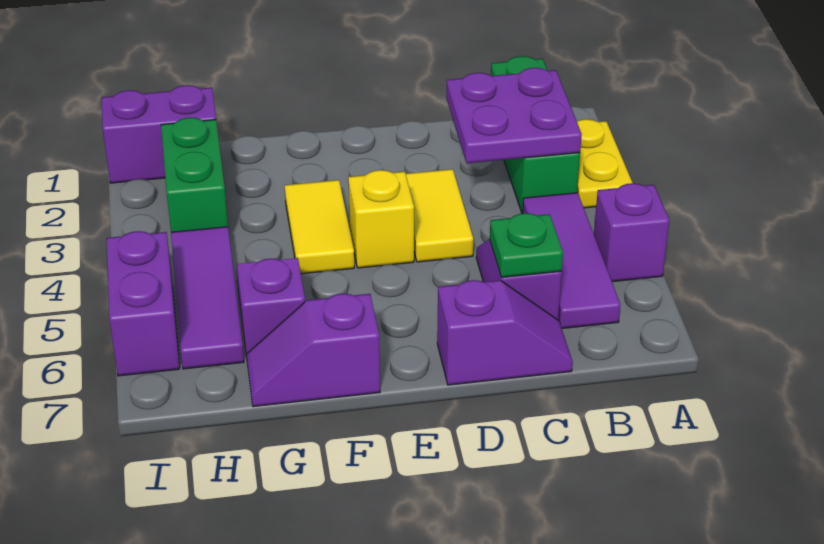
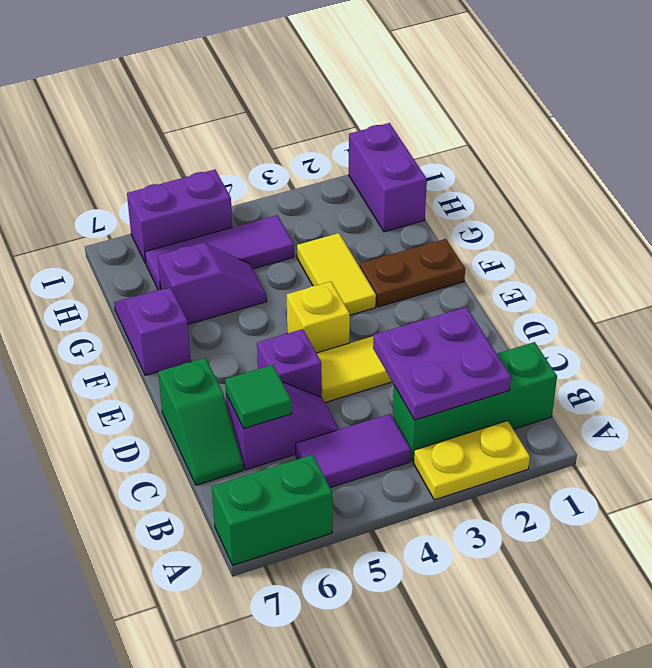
purple 1x1 brick [594,183,669,282] -> purple 1x1 brick moved to [257,329,322,397]
purple 1x3 tile [523,193,620,328] -> purple 1x2 tile [296,414,411,488]
green 1x1 plate [490,213,563,277] -> green 1x1 tile [225,365,292,428]
purple 1x2 slope [437,280,573,385] -> green 1x2 slope [158,358,243,485]
none -> brown 1x2 plate [360,239,465,307]
yellow 1x2 tile [285,180,354,274] -> yellow 1x2 tile turned to [297,233,376,315]
green 1x2 brick [161,118,228,232] -> green 1x2 brick moved to [212,455,333,565]

